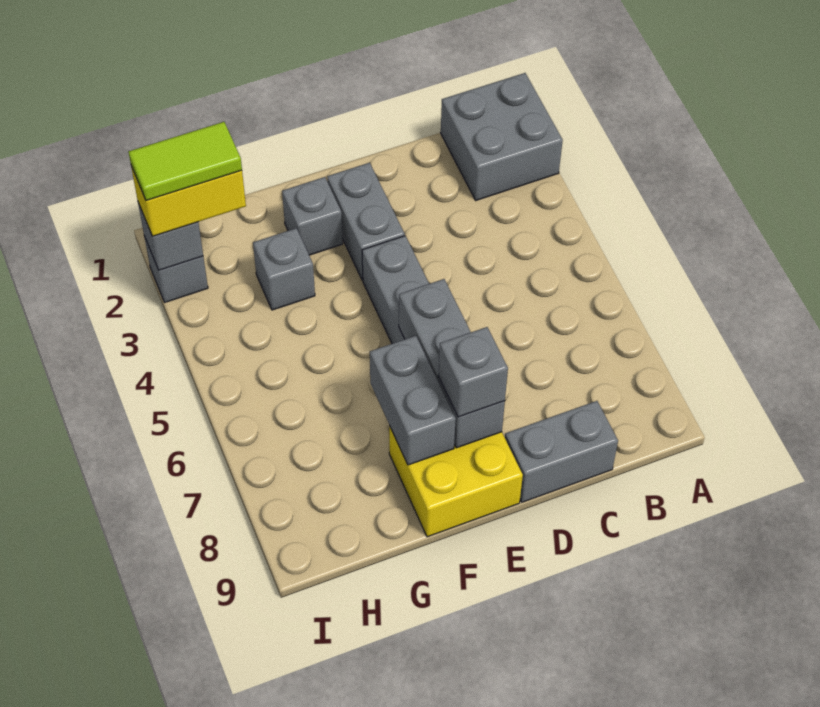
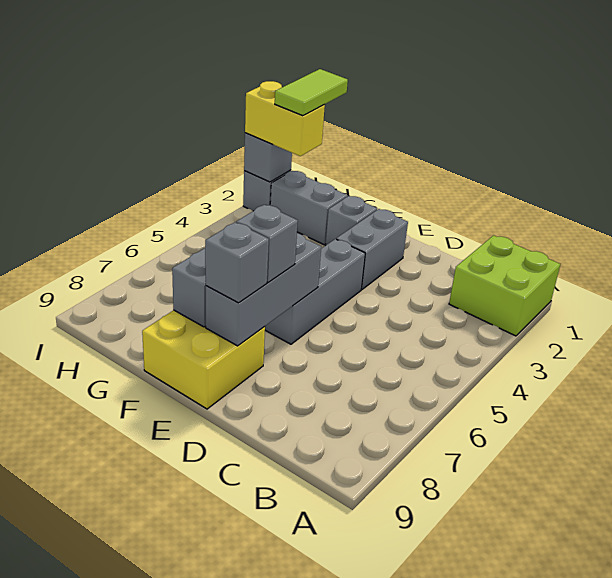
grey 2x2 brick [441,73,563,200] -> lime 2x2 brick [449,235,560,336]
grey 1x2 brick [505,401,618,502] -> grey 1x2 brick moved to [270,171,348,245]
grey 1x1 brick [253,228,315,310] -> grey 1x1 brick moved to [236,205,298,282]
lime 1x2 tile [129,122,242,200] -> lime 1x2 tile turned to [275,69,348,116]

